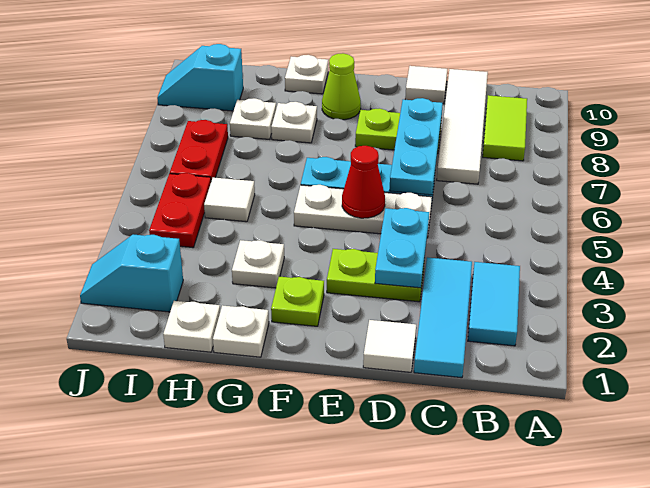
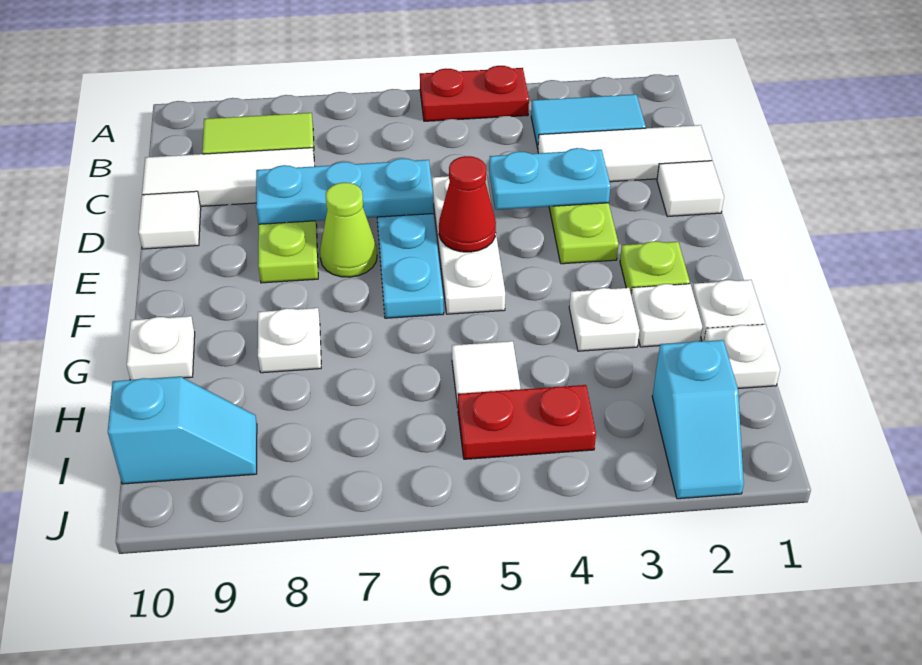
cyan 1x3 tile [414,257,472,378] -> white 1x3 tile [538,125,712,182]
white 1x4 tile [437,69,488,184] -> white 1x3 tile [142,148,314,206]
lime 1x1 cone [322,53,361,120] -> lime 1x1 cone moved to [320,182,377,277]
white 1x1 plate [230,98,276,139] -> white 1x1 plate moved to [631,284,702,347]
red 1x2 plate [170,120,228,181] -> red 1x2 plate moved to [420,66,529,121]
cyan 1x2 slope [157,44,243,111] -> cyan 1x2 slope turned to [108,377,257,484]

